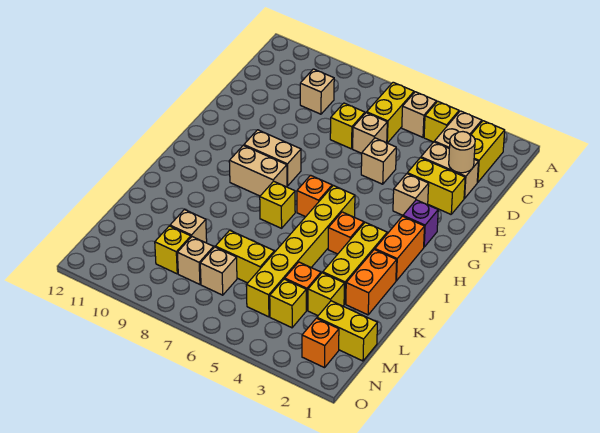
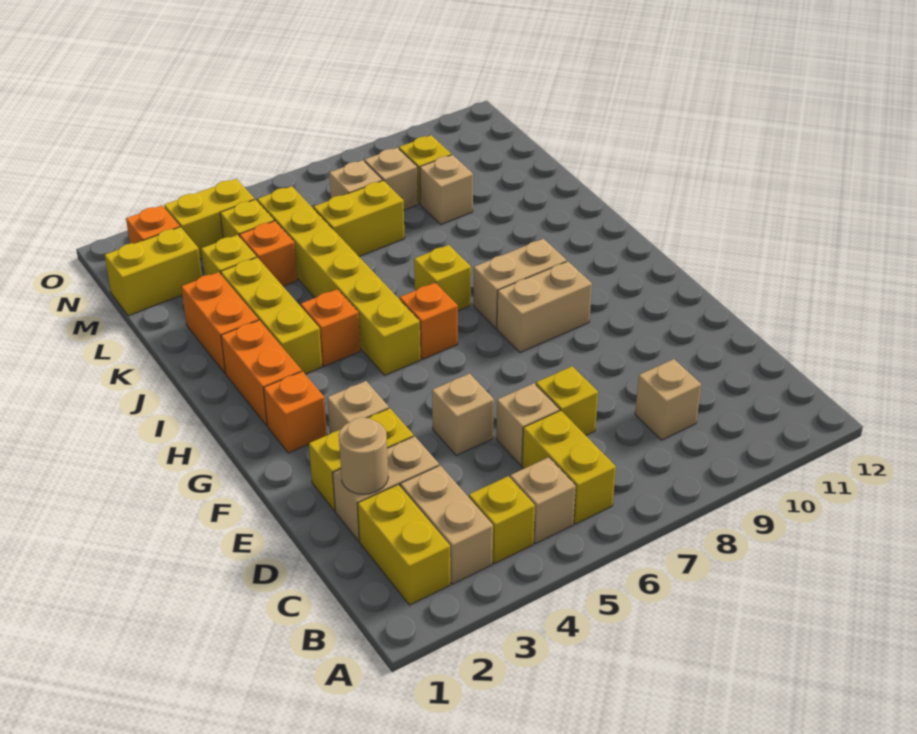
purple 1x1 brick [403,200,438,247] -> orange 1x1 brick [264,371,327,453]
none -> yellow 1x2 brick [164,179,255,259]

